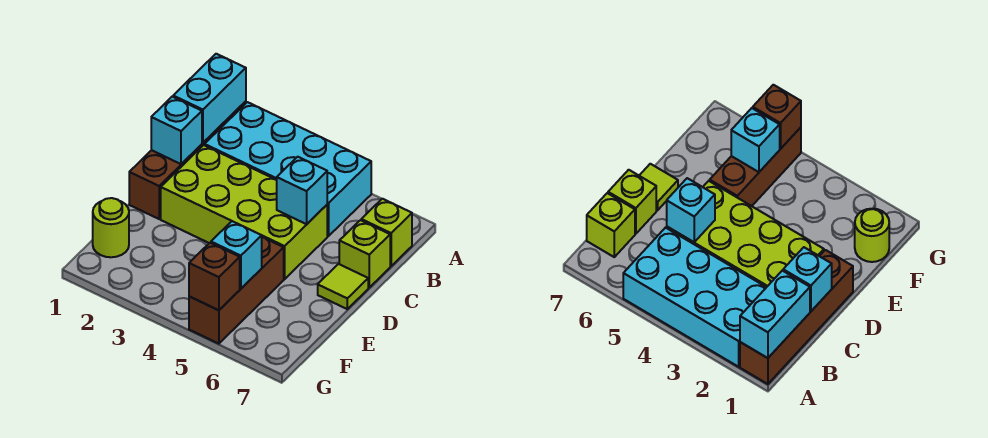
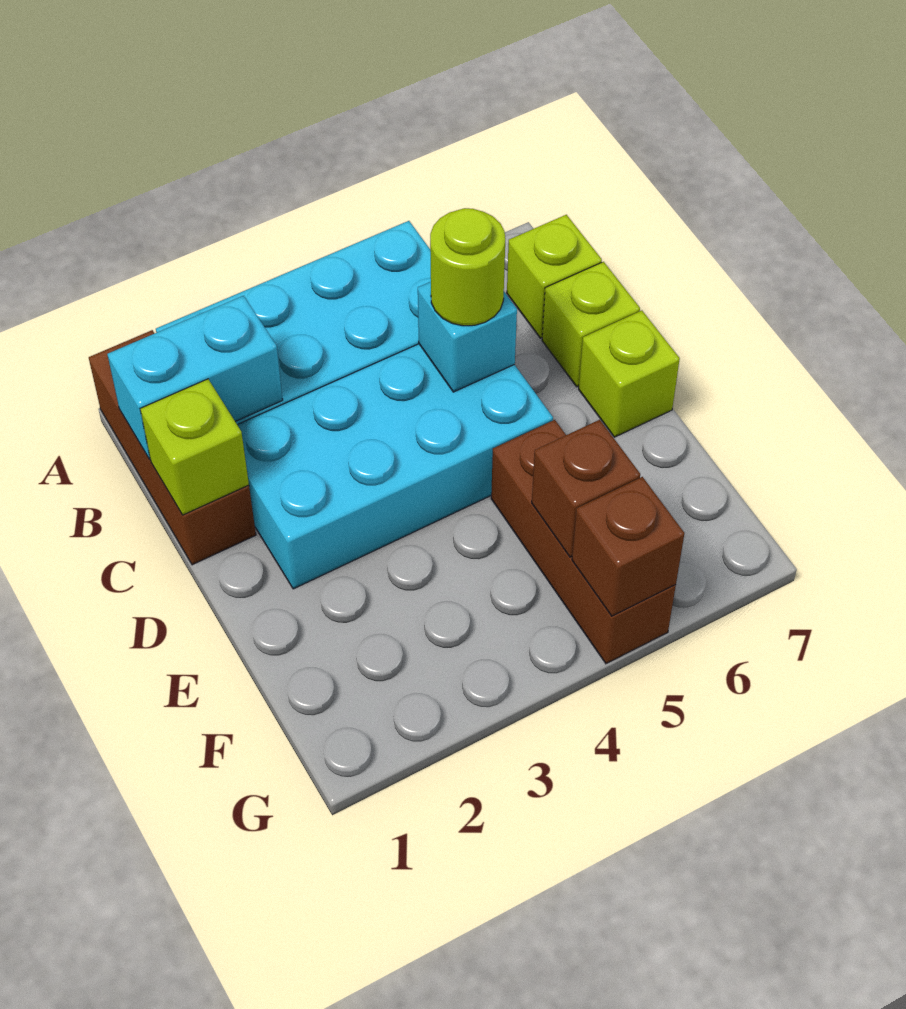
brown 1x4 brick [129,101,246,219] -> brown 1x3 brick [89,330,256,565]
cyan 1x2 brick [173,54,246,143] -> cyan 1x2 brick turned to [107,296,283,460]
cyan 1x1 brick [151,97,202,164] -> lime 1x1 brick [140,379,249,515]
lime 2x4 brick [161,145,327,279] -> cyan 2x4 brick [238,344,553,589]
lime 1x1 tile [318,264,368,309] -> lime 1x1 brick [579,311,680,437]
lime 1x1 round brick [93,198,129,257] -> lime 1x1 round brick moved to [430,208,505,326]
cyan 1x1 brick [211,221,262,289] -> brown 1x1 brick [532,420,640,557]

